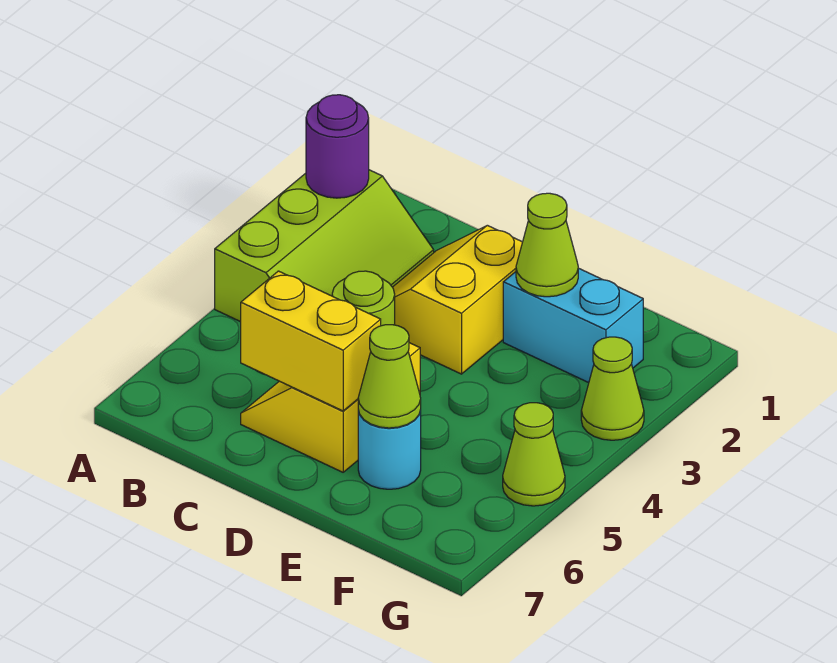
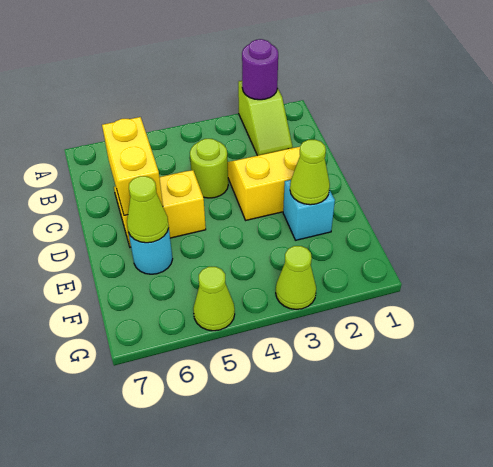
lime 2x3 slope [215,170,434,322] -> lime 1x2 slope [238,81,293,155]
cyan 1x2 brick [503,268,643,383] -> cyan 1x1 brick [283,180,335,240]

